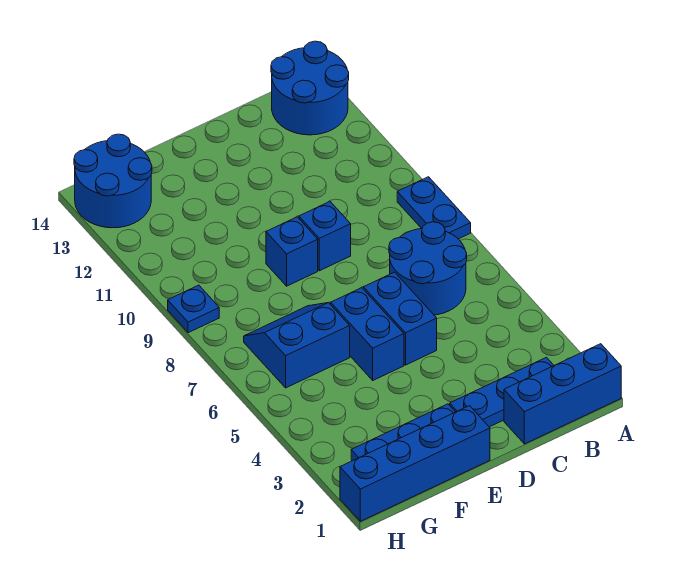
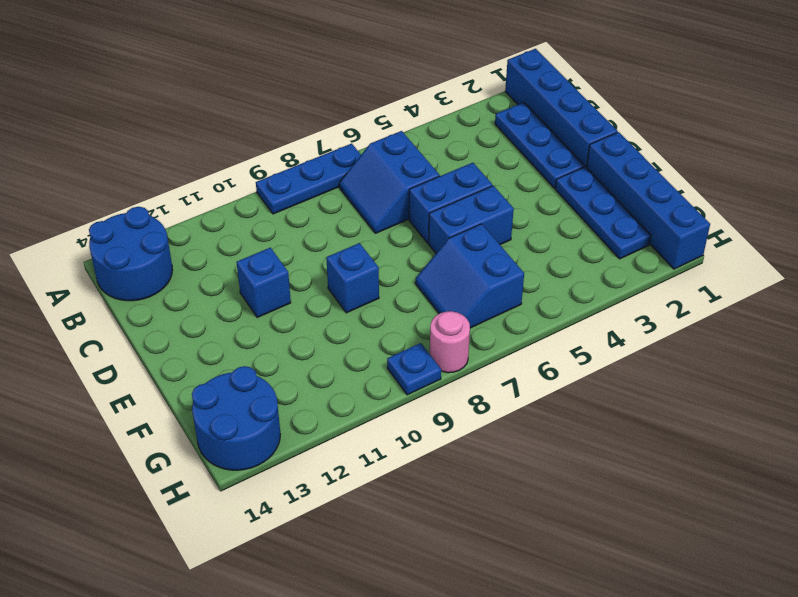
blue 1x3 brick [504,344,621,444] -> blue 1x4 brick [505,49,618,168]
blue 1x2 plate [397,177,471,239] -> blue 1x3 plate [256,144,361,214]
blue 2x2 round brick [389,222,467,315] -> blue 2x2 slope [339,131,440,233]
blue 1x1 brick [299,202,351,271] -> blue 1x1 brick moved to [237,248,291,317]
none -> pink 1x1 round brick [430,311,470,373]

